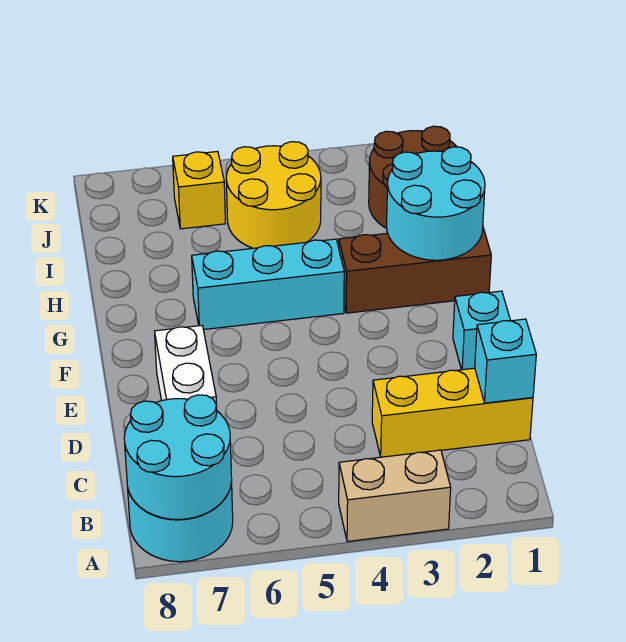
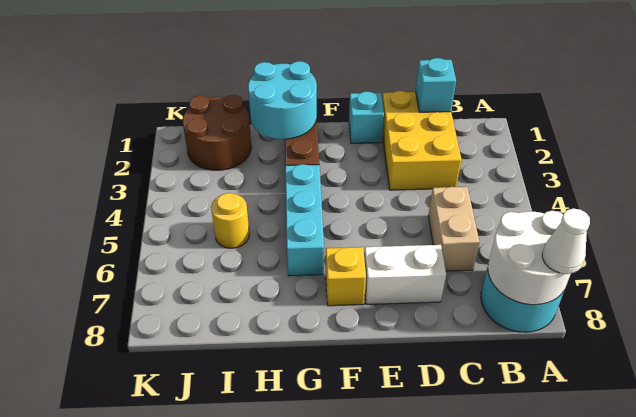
tan 1x2 brick [339,450,451,542] -> tan 1x2 brick moved to [428,187,479,271]
cyan 2x2 round brick [124,395,232,520] -> white 2x2 round brick [488,211,571,305]
none -> white 1x1 cone [542,208,590,274]
yellow 1x3 brick [372,368,533,457] -> yellow 2x3 brick [382,91,461,190]
yellow 2x2 round brick [226,142,321,248] -> yellow 1x1 round brick [211,193,250,248]
yellow 1x1 brick [173,151,225,229] -> yellow 1x1 brick moved to [326,247,366,306]

